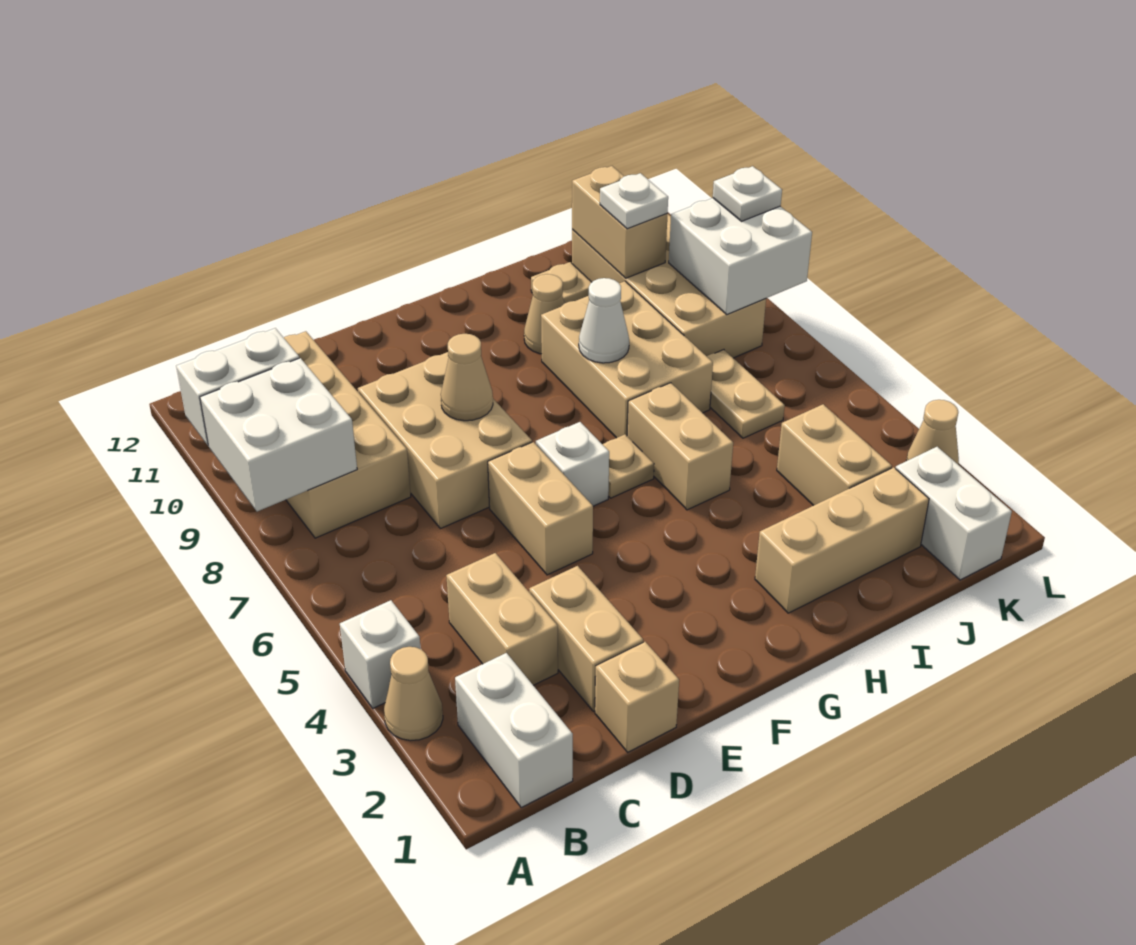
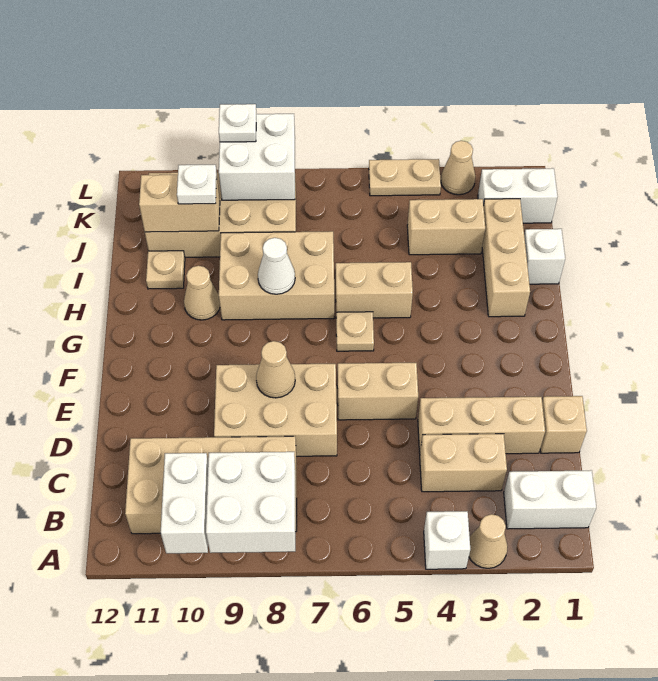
tan 1x2 brick [529,566,643,711] -> tan 1x3 brick [418,397,545,454]
white 1x1 brick [536,422,609,506] -> white 1x1 brick moved to [524,229,565,284]
tan 1x2 plate [707,350,785,438] -> tan 1x2 plate moved to [369,159,441,196]

